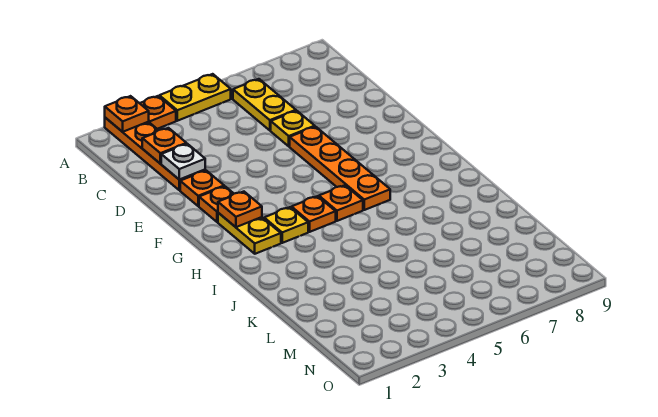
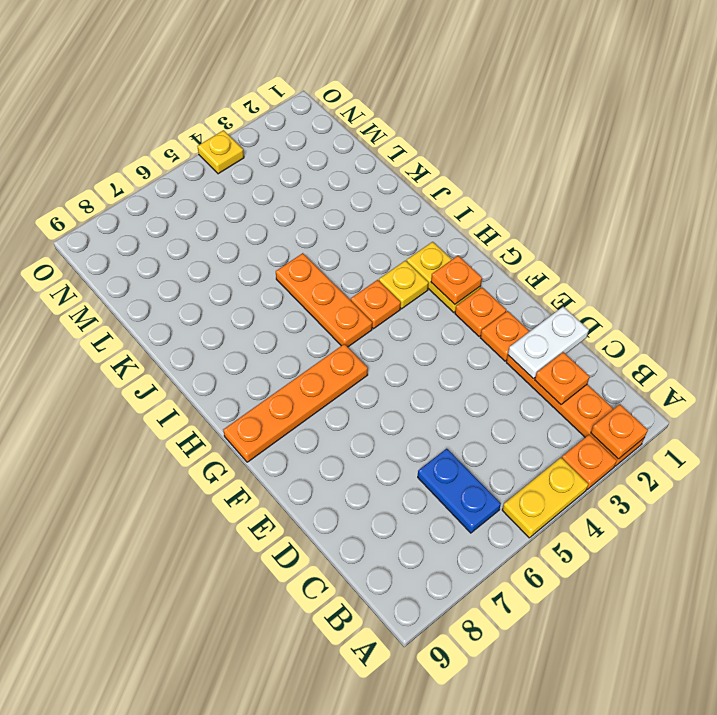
yellow 1x2 plate [233,79,296,130] -> blue 1x2 plate [418,449,501,533]
white 1x1 plate [161,144,205,180] -> white 1x2 plate [508,307,589,379]
yellow 1x1 plate [271,111,315,146] -> yellow 1x1 plate moved to [197,130,244,174]
orange 1x4 plate [290,127,390,210] -> orange 1x4 plate turned to [223,344,368,462]
orange 1x1 plate [319,185,363,221] -> orange 1x3 plate [276,253,372,347]

